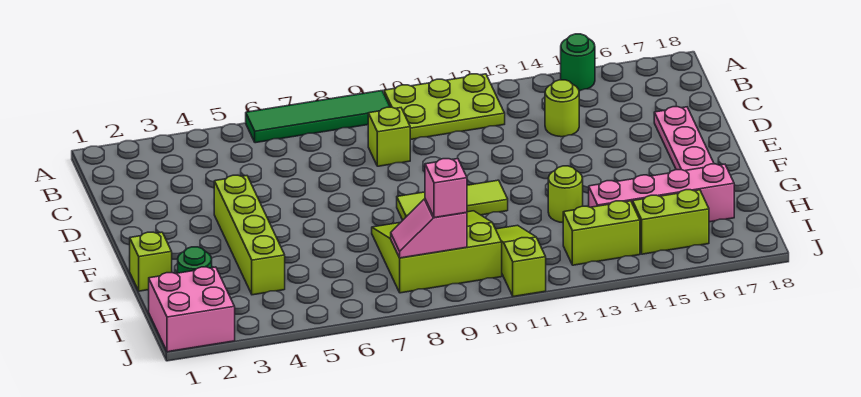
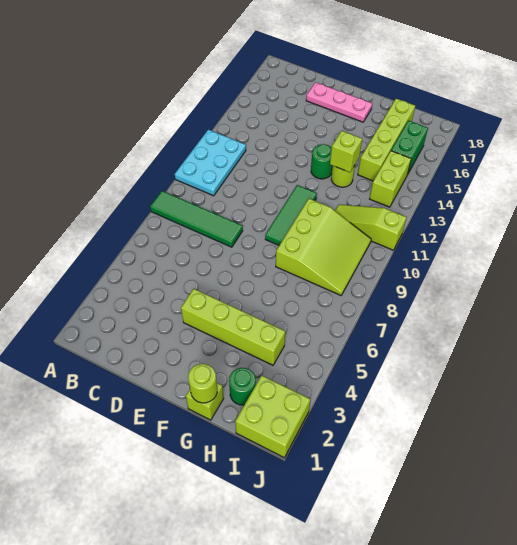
green 1x4 tile [246,91,390,143] -> green 1x4 tile turned to [150,191,243,247]
lime 2x3 plate [384,74,505,140] -> cyan 2x3 plate [175,130,246,196]
green 1x1 round brick [561,34,595,91] -> green 1x1 round brick moved to [311,144,333,179]
lime 1x1 brick [368,107,410,166] -> lime 1x1 brick moved to [330,131,362,172]
lime 1x1 round brick [545,80,579,137] -> lime 1x1 round brick moved to [188,364,217,403]
lime 1x3 tile [397,180,508,220] -> green 1x3 tile [265,185,317,245]
lime 3x3 slope [372,211,502,293] -> lime 3x3 slope turned to [276,199,371,295]
pink 1x4 brick [589,164,734,222] -> lime 1x4 brick [358,99,415,181]
pink 2x2 brick [149,267,235,352] -> lime 2x2 brick [235,376,310,458]
pink 1x2 slope [391,199,467,258] -> none
pink 1x1 brick [425,159,467,218] -> none
lime 1x2 brick [633,190,709,254] -> green 1x2 brick [391,121,428,175]

